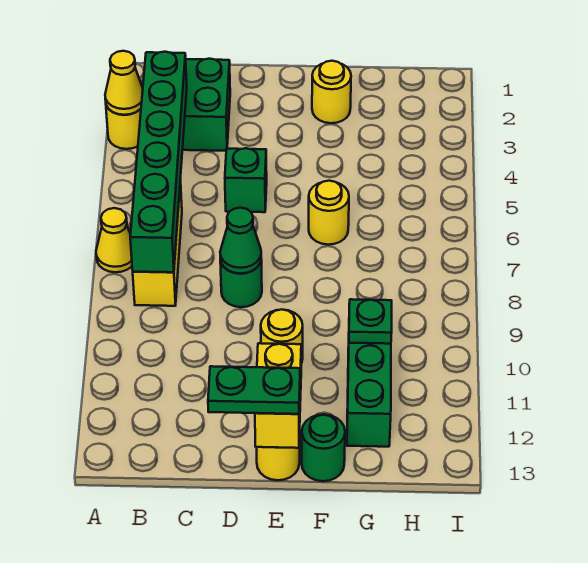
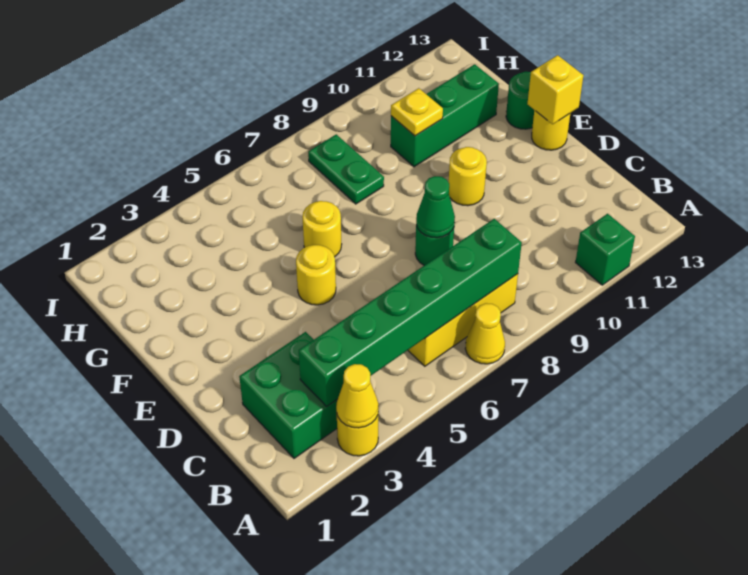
green 1x1 brick [225,148,267,212] -> green 1x1 brick moved to [575,214,635,285]
green 1x2 plate [208,366,300,414] -> green 1x2 plate moved to [308,134,384,204]
yellow 1x2 brick [255,343,301,448] -> yellow 1x1 brick [528,55,583,124]
yellow 1x1 round brick [312,61,351,123] -> yellow 1x1 round brick moved to [296,245,336,305]
green 1x1 plate [349,299,392,344] -> yellow 1x1 plate [391,88,443,136]

